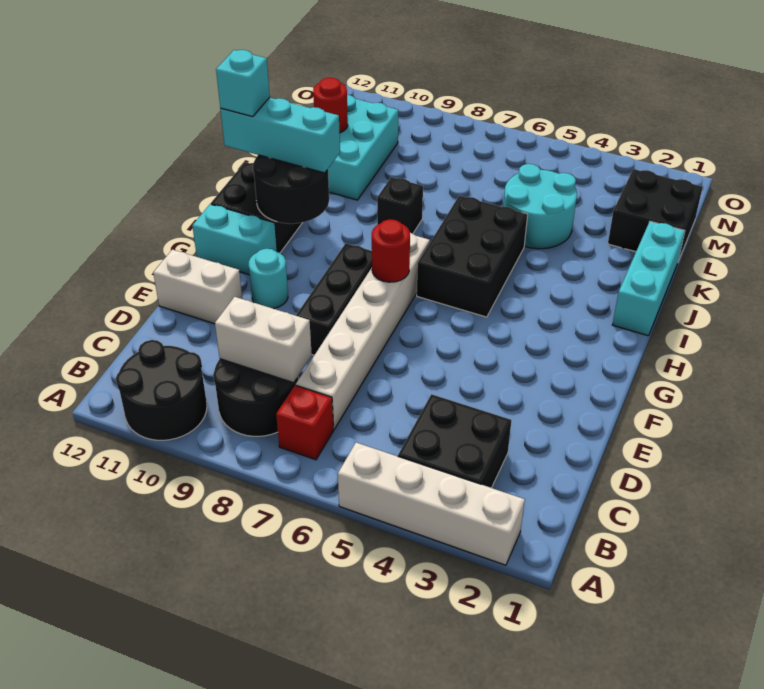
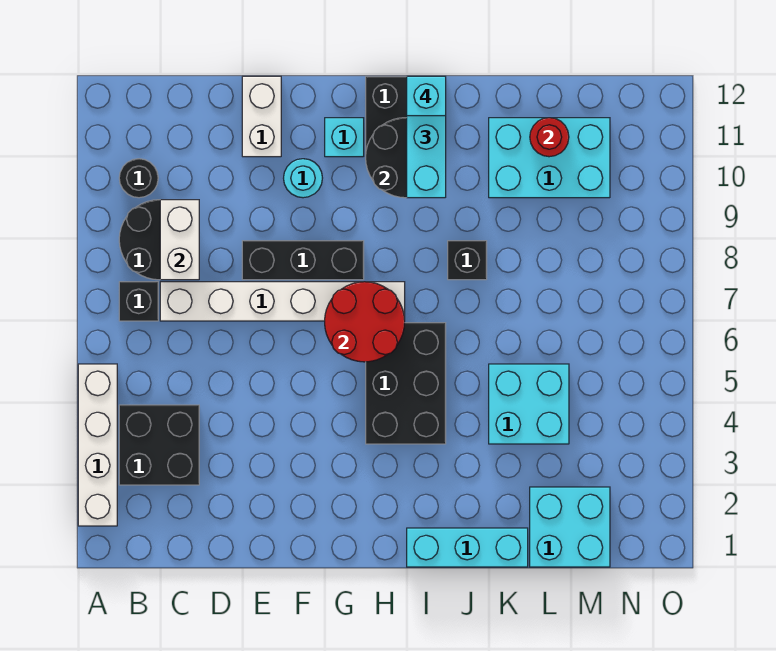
black 2x2 round brick [116,340,207,440] -> black 1x1 round brick [119,159,158,198]
red 1x1 brick [276,385,334,460] -> black 1x1 brick [119,282,158,321]
red 1x1 round brick [372,219,410,282] -> red 2x2 round brick [325,282,405,362]
cyan 1x2 brick [192,204,277,275] -> cyan 1x1 brick [325,118,364,157]
black 2x3 brick [417,196,528,317] -> black 2x3 brick turned to [366,323,446,444]
cyan 2x2 round brick [503,164,577,249] -> cyan 2x2 brick [489,364,569,444]
black 2x2 brick [608,169,703,261] -> cyan 2x2 brick [530,487,610,567]

